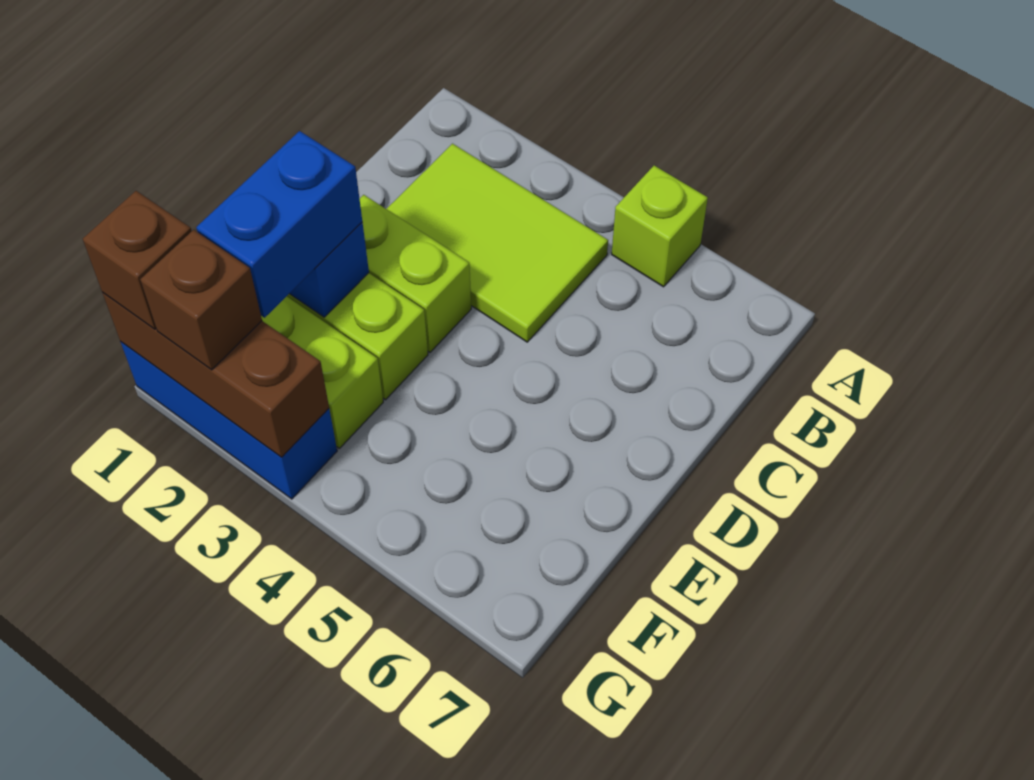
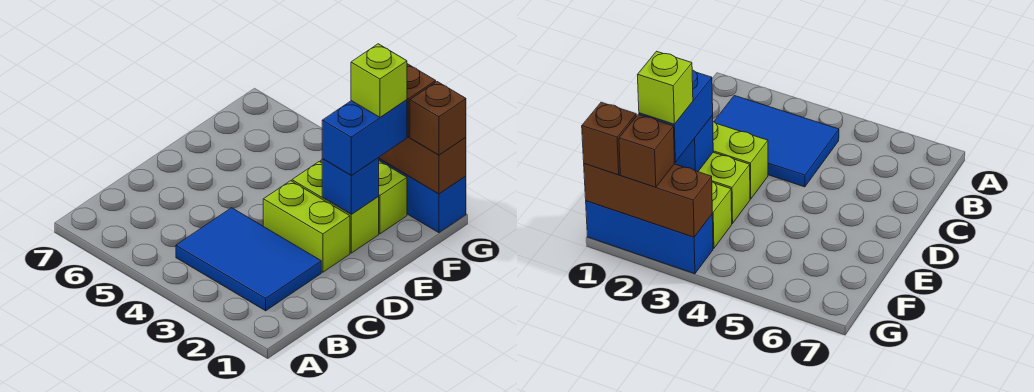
lime 1x1 brick [612,166,708,287] -> lime 1x1 brick moved to [351,44,407,117]
lime 2x3 tile [387,144,608,342] -> blue 2x3 tile [176,208,321,311]

